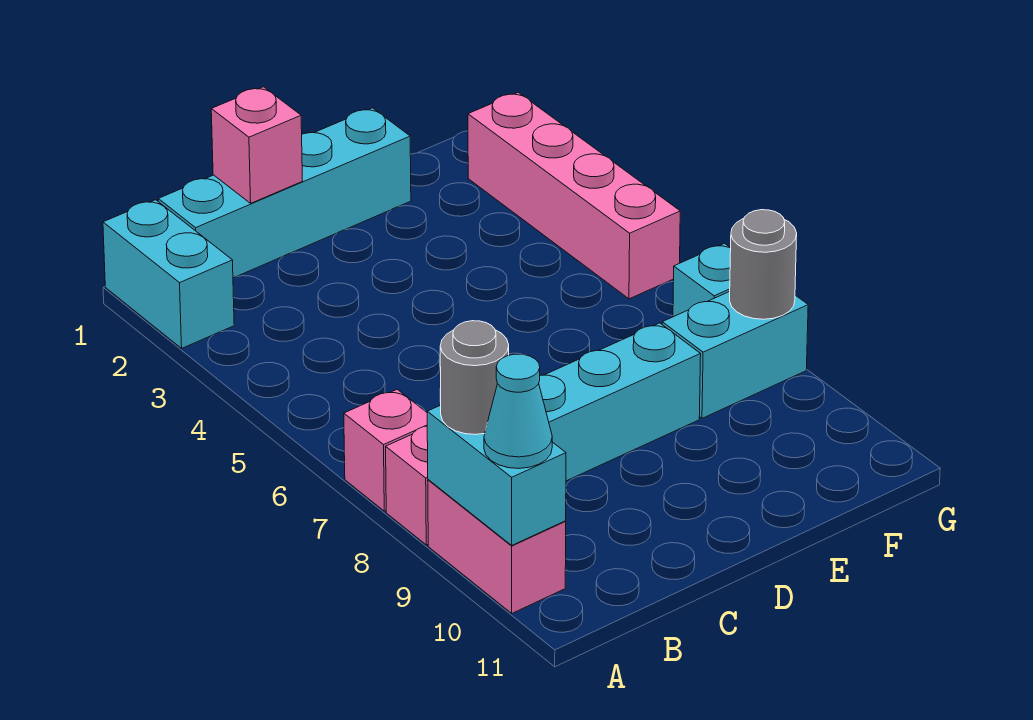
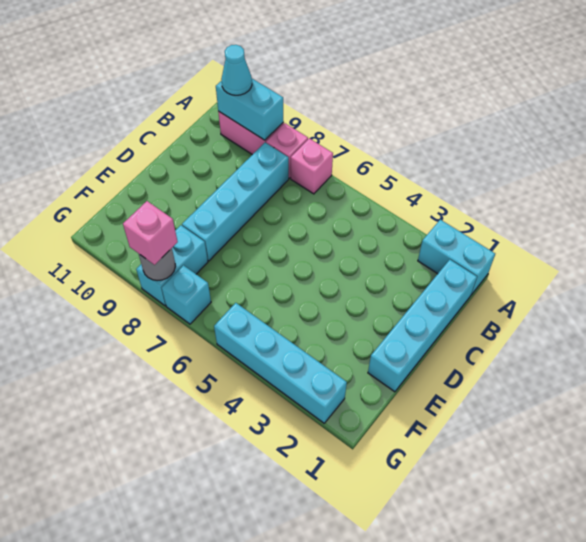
grey 1x1 round brick [440,321,509,434] -> none
pink 1x1 brick [211,87,302,203] -> pink 1x1 brick moved to [123,201,178,265]
pink 1x4 brick [468,93,680,299] -> cyan 1x4 brick [214,303,347,423]

